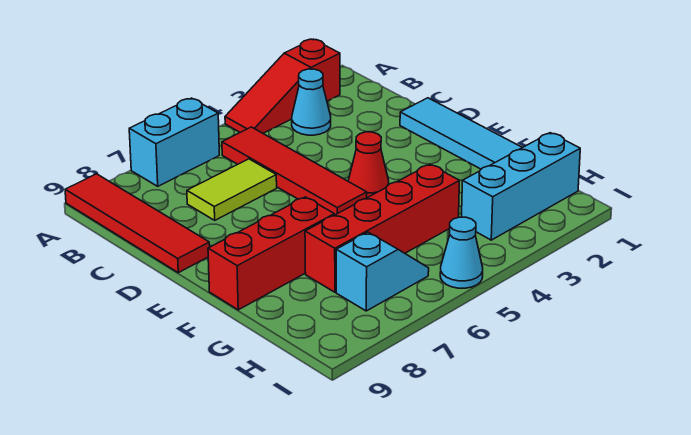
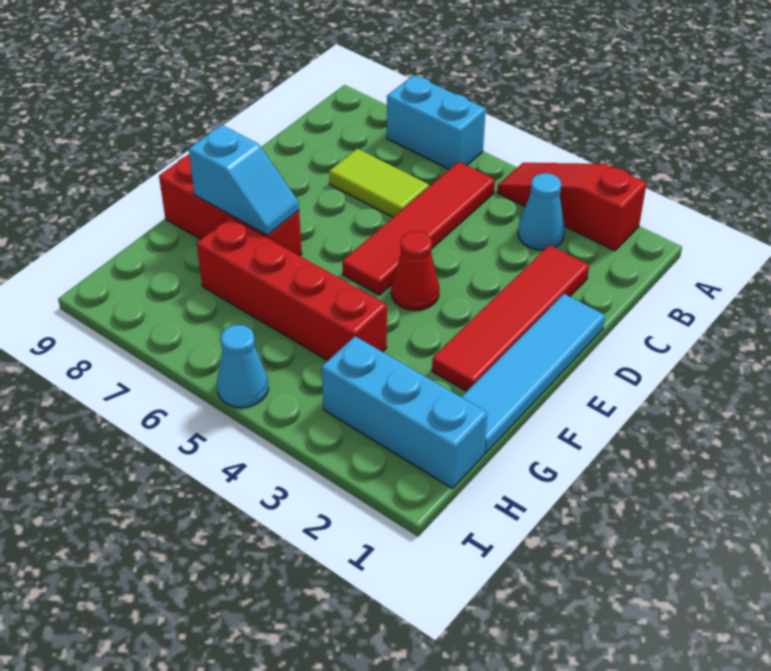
red 1x4 tile [65,174,210,273] -> red 1x4 tile moved to [432,245,589,391]
cyan 1x2 slope [336,232,429,311] -> cyan 1x2 slope moved to [189,125,299,235]

